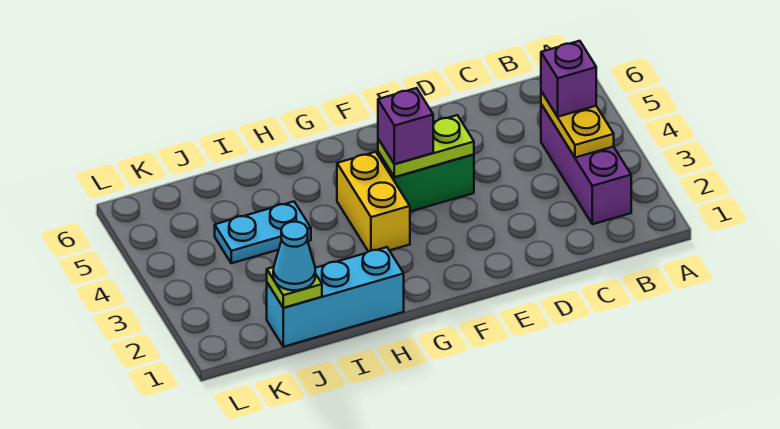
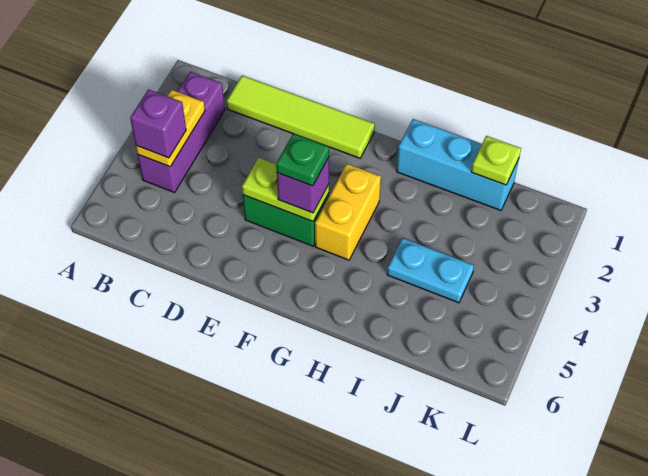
none -> lime 1x4 tile [226,76,375,158]
none -> green 1x1 plate [276,134,329,186]
cyan 1x1 cone [273,222,315,290] -> none

